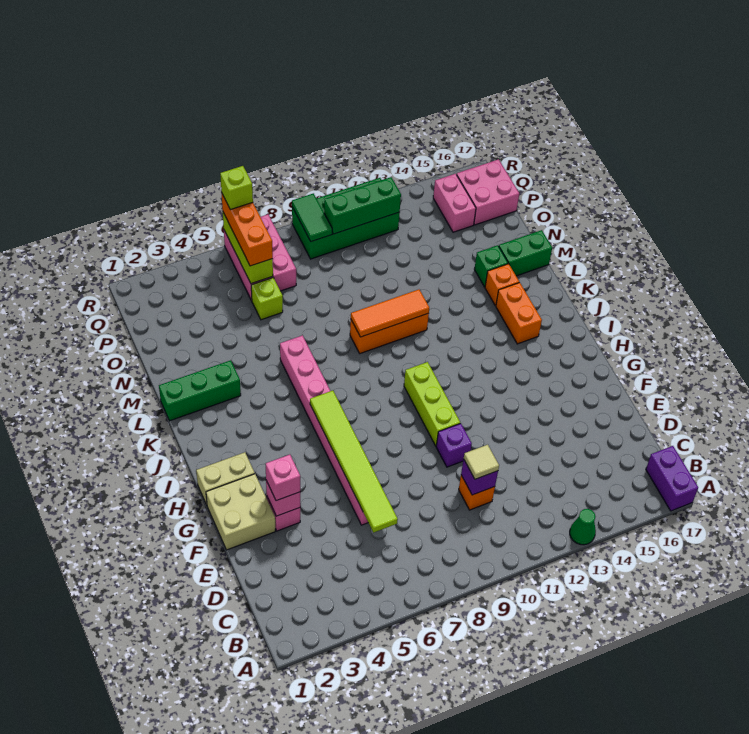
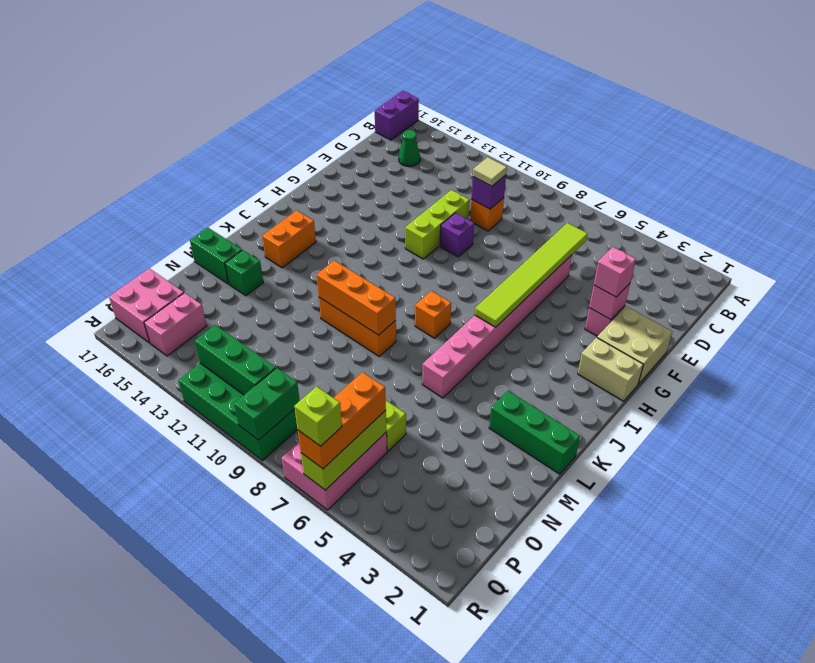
green 1x1 cone [570,509,596,545] -> green 1x1 cone moved to [399,130,420,167]
lime 1x3 brick [404,362,460,446] -> lime 1x3 brick moved to [405,190,470,259]
orange 1x3 tile [351,290,429,337] -> orange 1x3 brick [317,260,396,335]
orange 1x1 brick [485,264,519,306] -> orange 1x1 brick moved to [415,291,451,338]
green 1x2 tile [292,193,332,242] -> green 1x2 brick [234,368,300,440]

